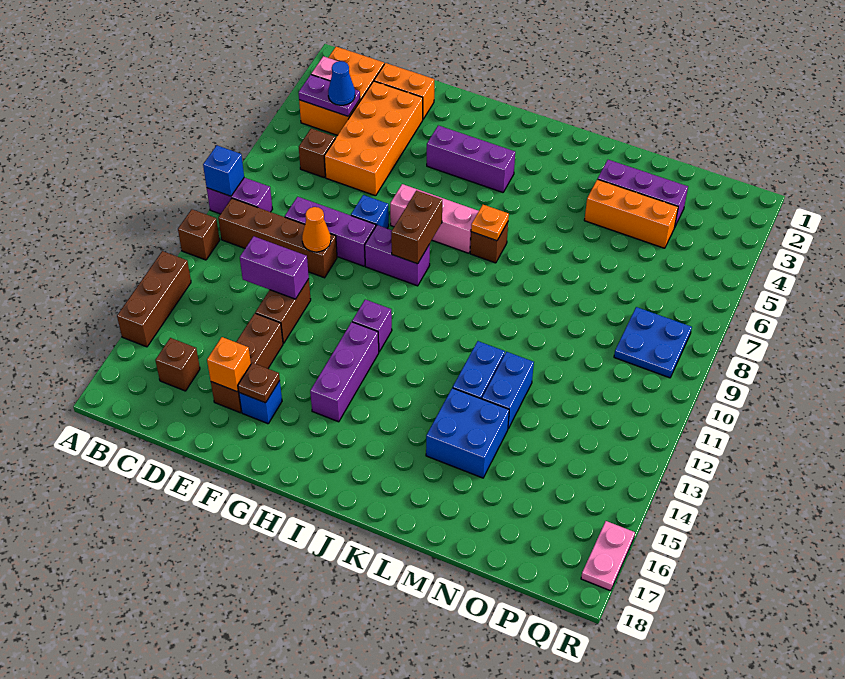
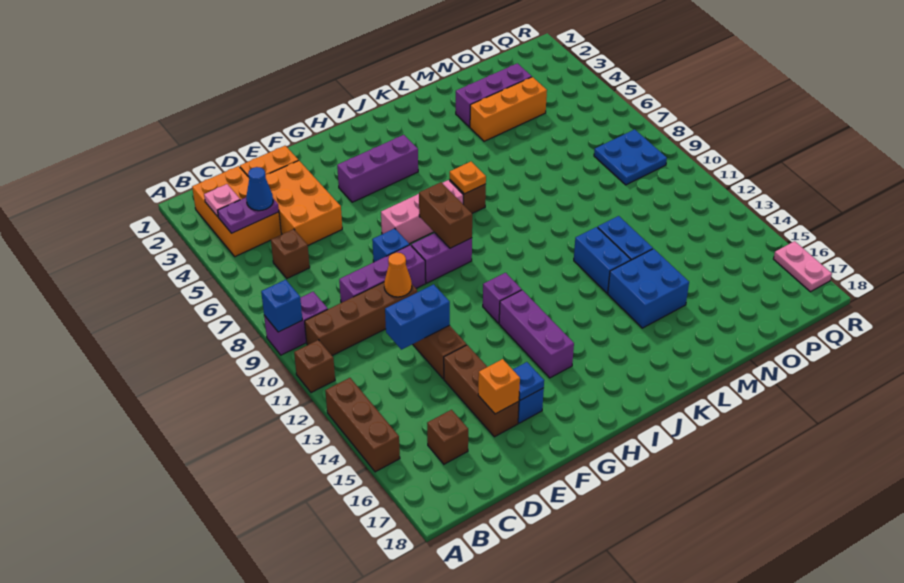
orange 2x4 brick [324,81,423,196] -> orange 2x3 brick [266,160,342,245]
purple 1x2 brick [240,236,309,299] -> blue 1x2 brick [385,284,450,350]
brown 1x1 plate [238,363,280,403] -> blue 1x1 plate [513,362,544,400]

